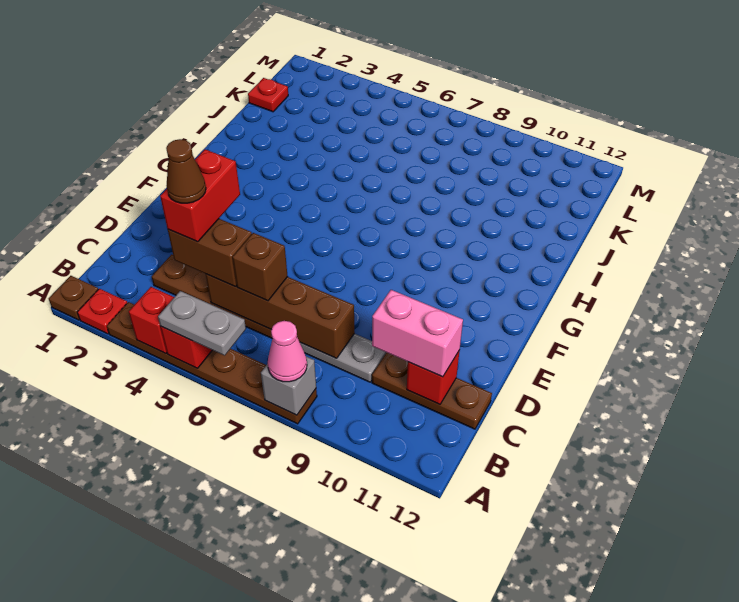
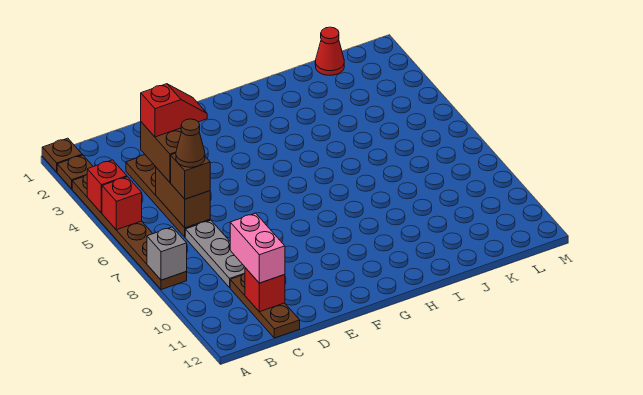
red 1x1 plate [77,289,127,334] -> brown 1x1 plate [57,155,93,189]
grey 1x2 plate [158,291,246,355] -> none
pink 1x1 cone [268,321,307,382] -> none
red 1x2 brick [160,149,240,242] -> red 1x2 slope [141,84,207,137]
brown 1x1 cone [166,139,206,203] -> brown 1x1 cone moved to [176,119,205,167]
brown 1x4 brick [206,274,355,358] -> brown 1x2 brick [156,168,210,228]
red 1x1 plate [248,78,288,112] -> red 1x1 cone [315,27,344,75]

